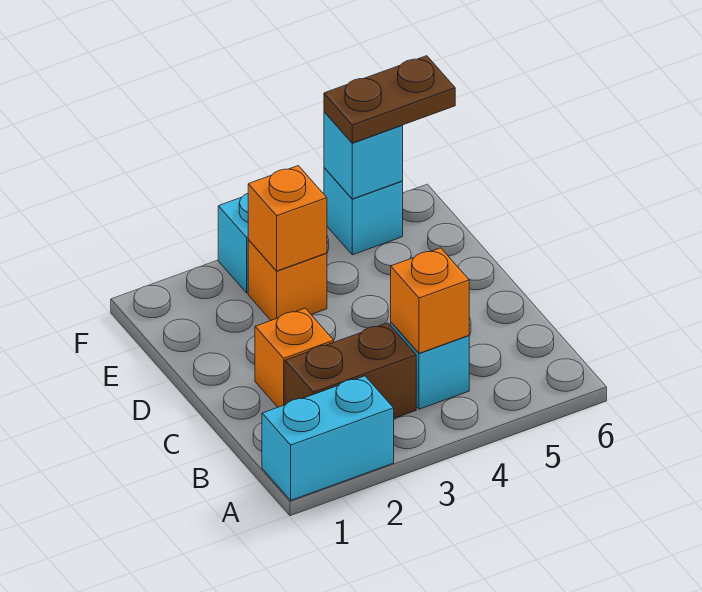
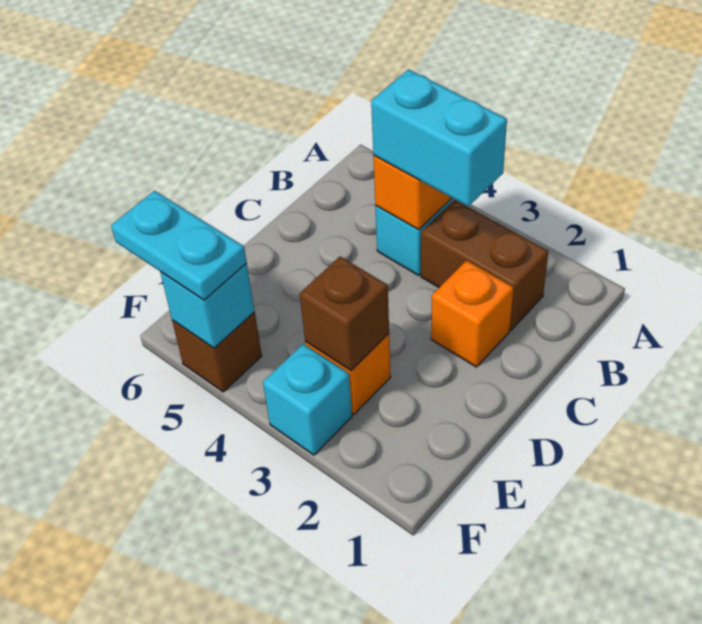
cyan 1x2 brick [262,376,394,500] -> cyan 1x2 brick moved to [371,69,507,207]
orange 1x1 brick [248,166,327,271] -> brown 1x1 brick [300,257,389,371]
cyan 1x1 brick [324,168,403,255] -> brown 1x1 brick [172,312,262,392]
brown 1x2 plate [324,56,455,143] -> cyan 1x2 plate [111,191,247,300]

